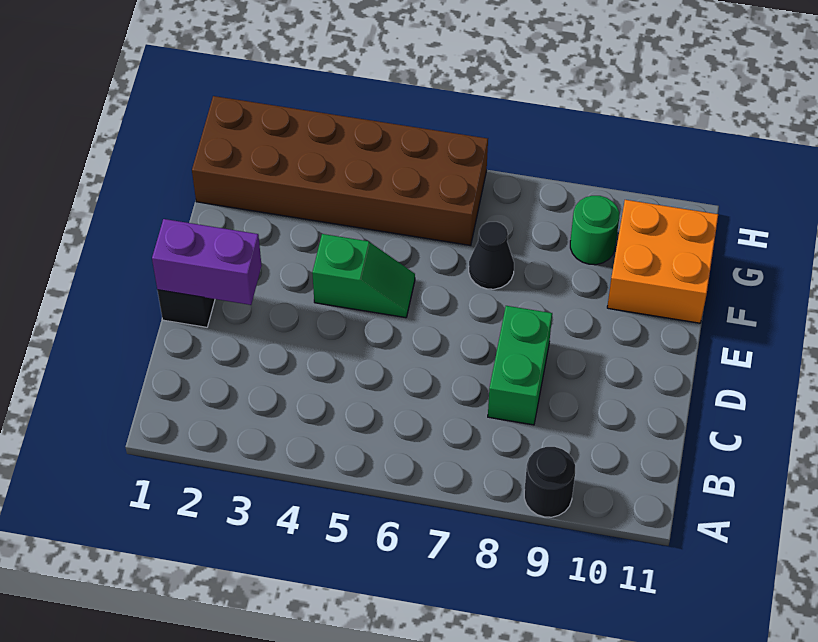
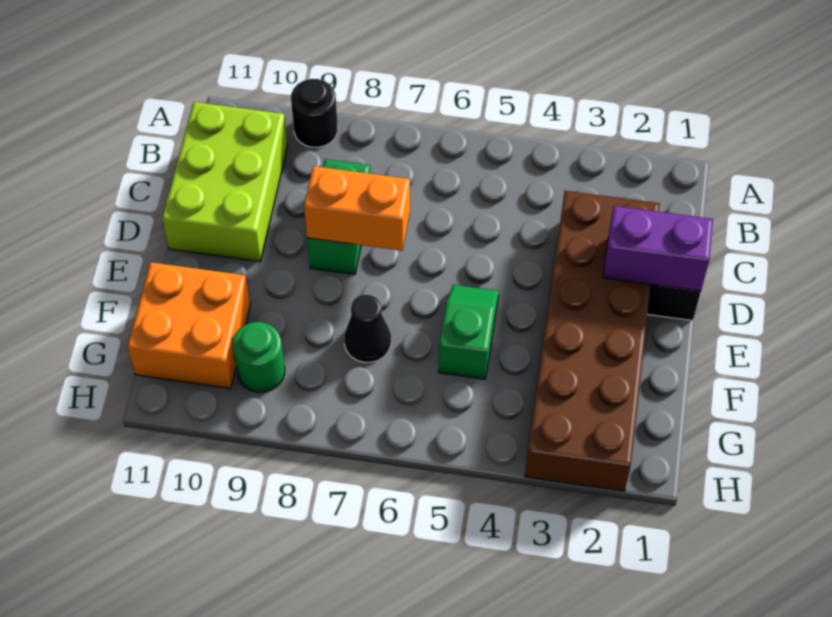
none -> lime 2x3 brick [162,102,288,262]
none -> orange 1x2 brick [304,166,410,251]
green 1x2 slope [312,234,415,318] -> green 1x2 slope turned to [439,285,499,379]
brown 2x6 brick [192,96,488,245] -> brown 2x6 brick turned to [525,191,660,491]

